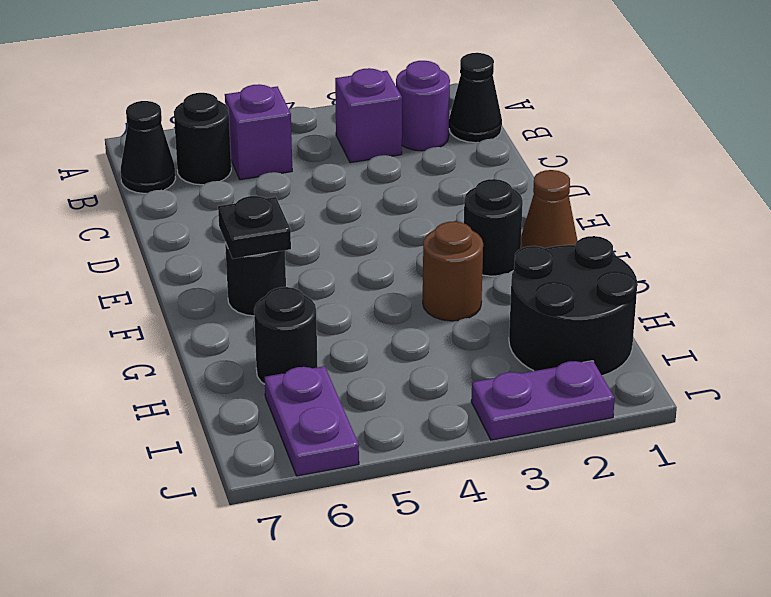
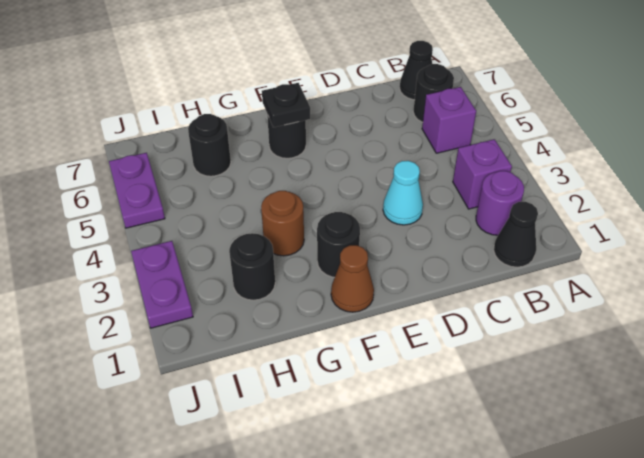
none -> cyan 1x1 cone [383,161,423,225]
black 2x2 round brick [509,236,637,376] -> black 1x1 round brick [229,233,275,300]
purple 1x2 plate [265,366,359,476] -> purple 1x2 plate turned to [109,153,165,228]

